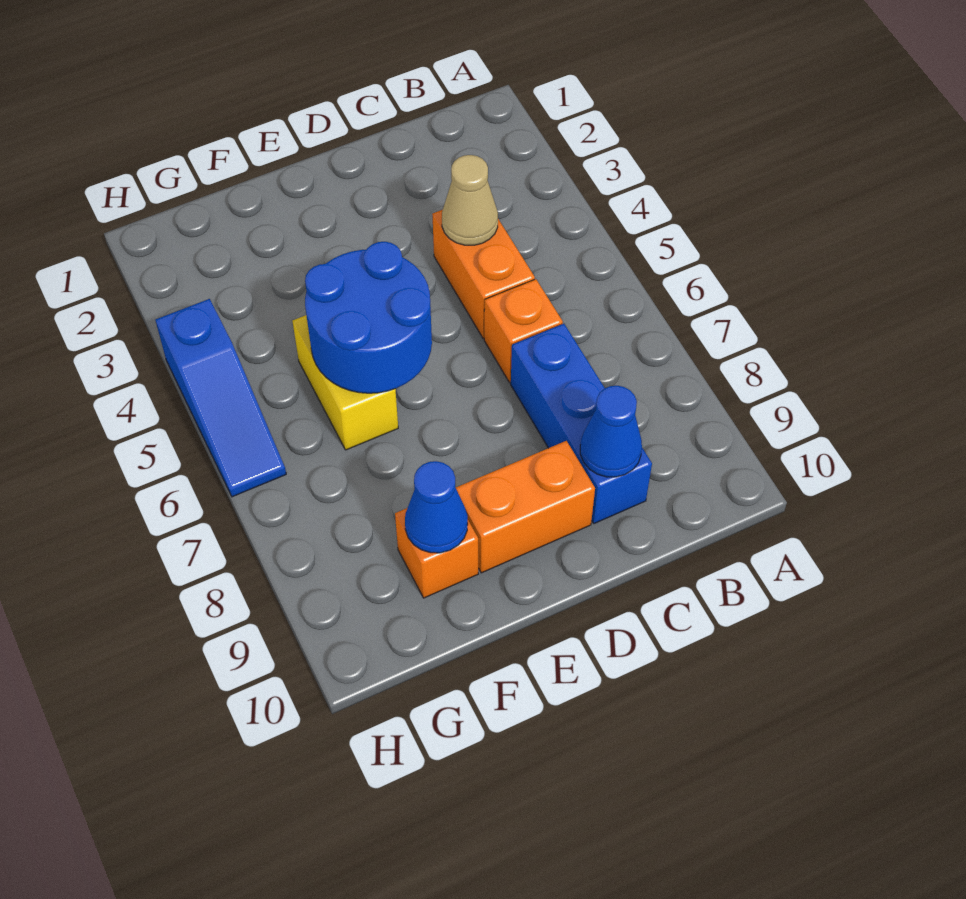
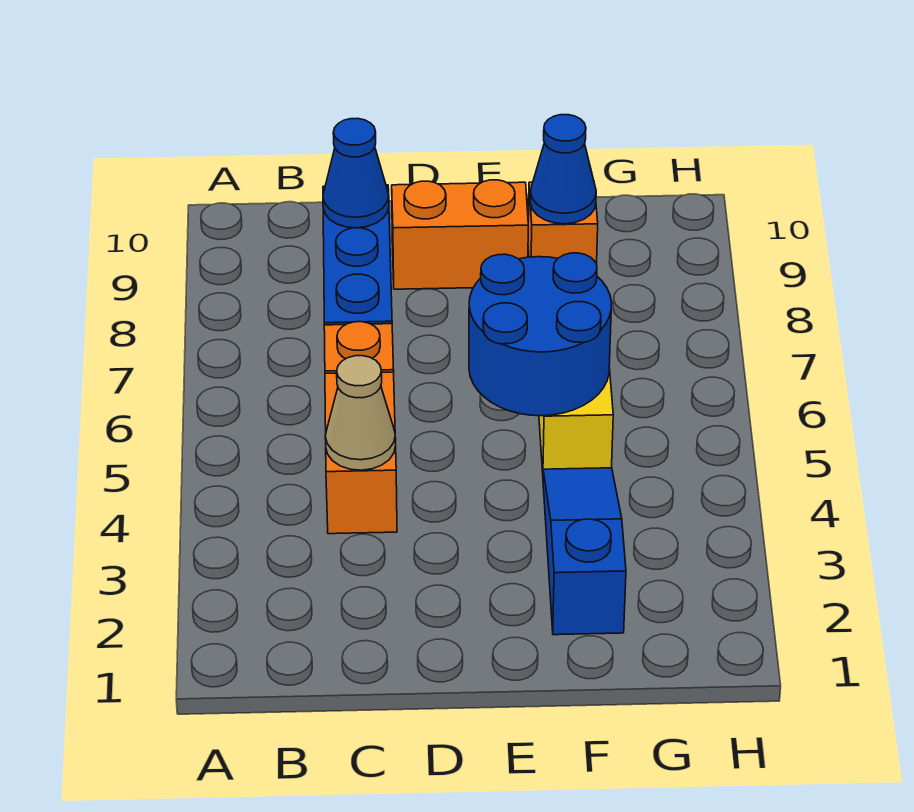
blue 1x3 slope [155,299,286,497] -> blue 1x3 slope moved to [543,468,626,635]

